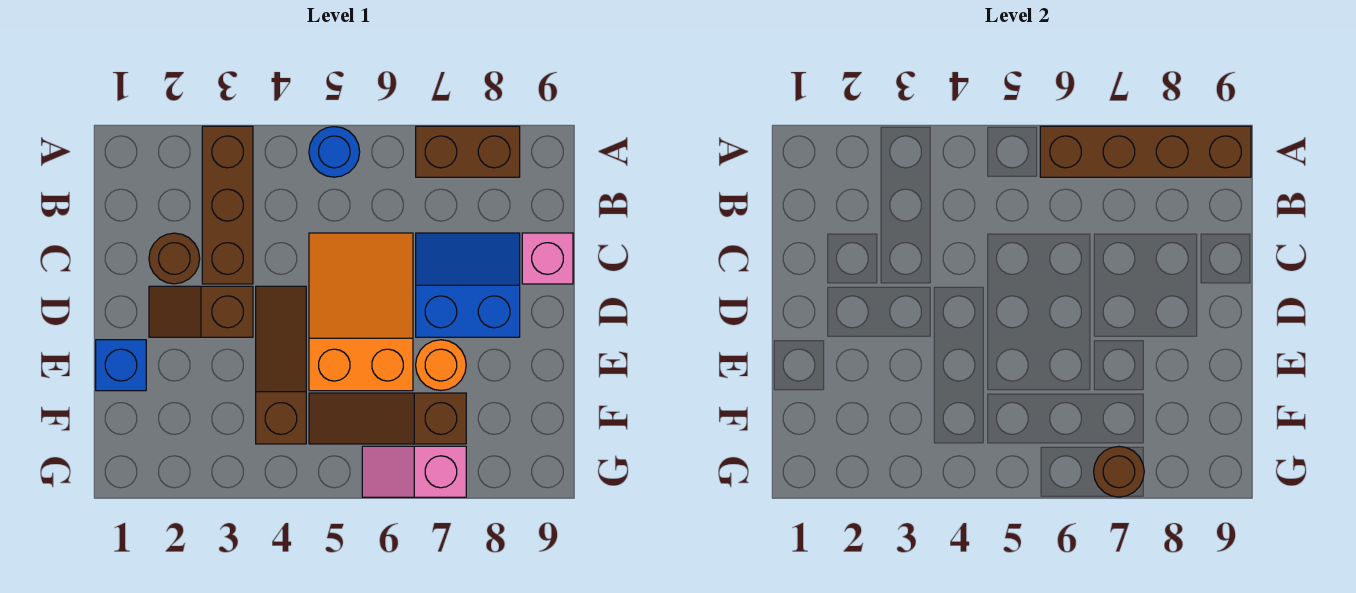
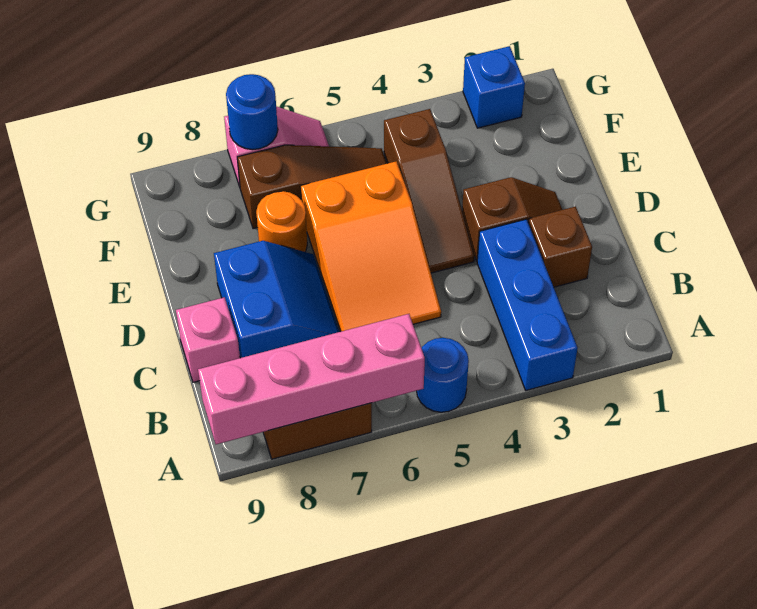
brown 1x3 brick [202,126,253,284] -> blue 1x3 brick [477,219,578,390]
brown 1x4 brick [1040,126,1251,177] -> pink 1x4 brick [198,314,425,444]
brown 1x1 round brick [149,233,200,284] -> brown 1x1 brick [528,207,592,287]
blue 2x2 slope [416,233,520,337] -> blue 2x2 slope turned to [214,241,340,358]
blue 1x1 brick [96,340,146,391] -> blue 1x1 brick moved to [463,46,525,128]
brown 1x1 round brick [1094,446,1144,497] -> blue 1x1 round brick [226,74,278,150]

